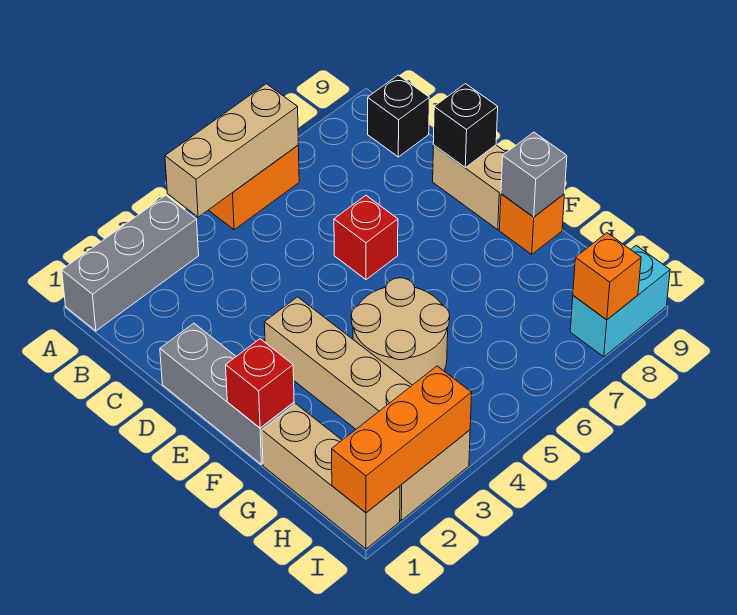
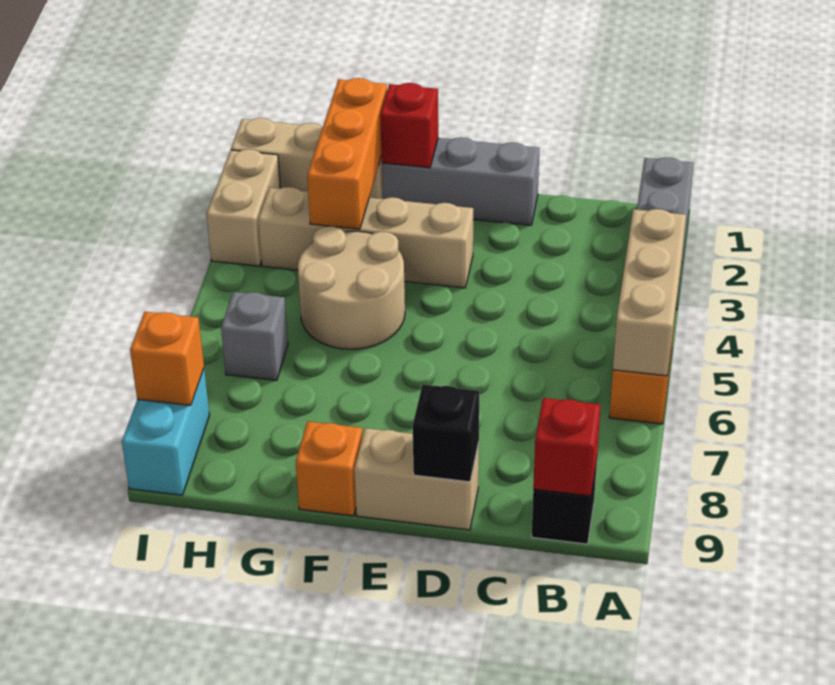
red 1x1 brick [334,196,398,280] -> red 1x1 brick moved to [533,398,601,496]
grey 1x1 brick [501,132,567,217] -> grey 1x1 brick moved to [221,292,288,381]
orange 1x3 brick [332,366,472,513] -> orange 1x3 brick moved to [307,78,387,229]

